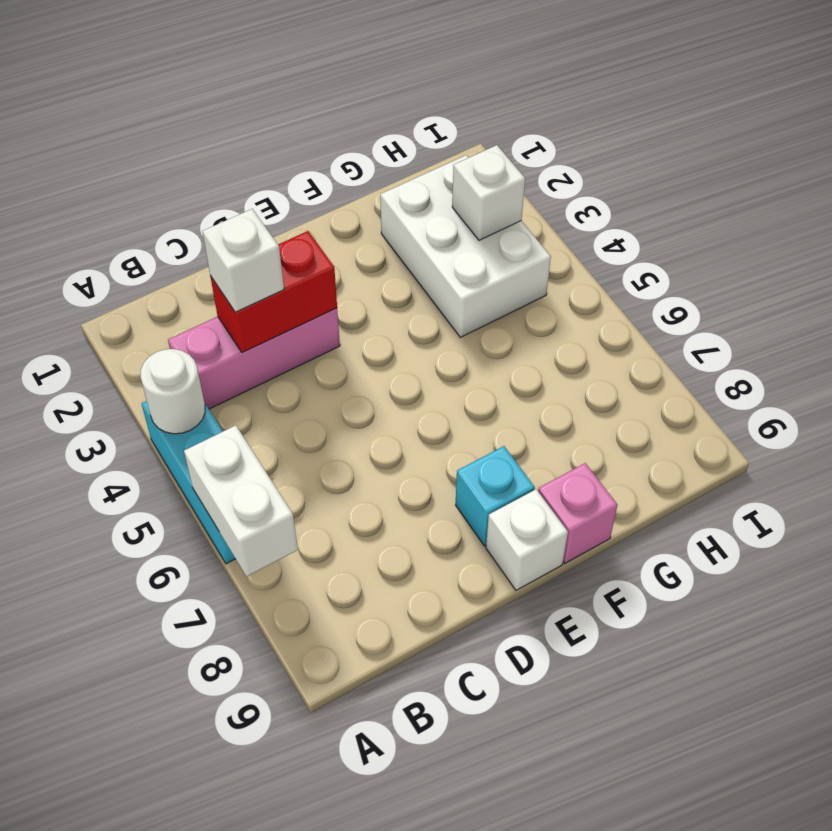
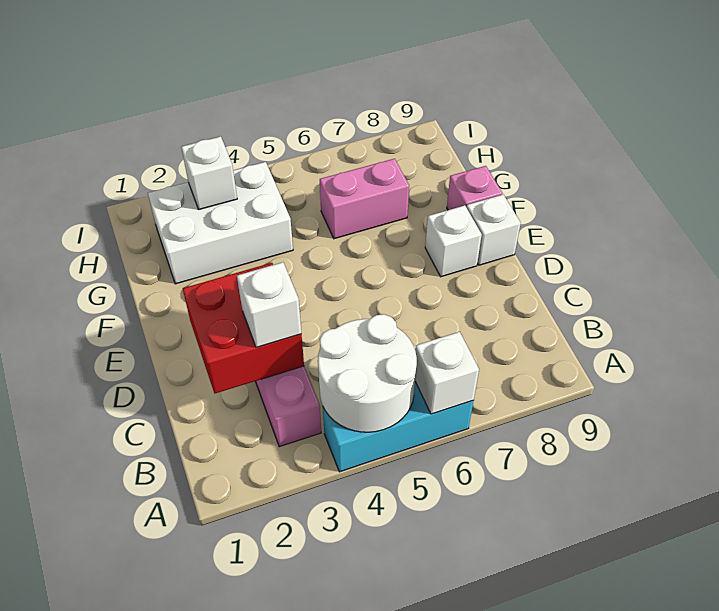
white 1x1 round brick [141,349,205,434] -> white 2x2 round brick [318,314,417,432]
white 1x2 brick [184,425,298,576] -> white 1x1 brick [415,332,479,414]
red 1x2 brick [210,231,337,353] -> red 2x2 brick [183,263,304,393]
cyan 1x1 brick [456,446,535,546] -> white 1x1 brick [425,205,482,277]
none -> pink 1x2 brick [320,159,409,239]

